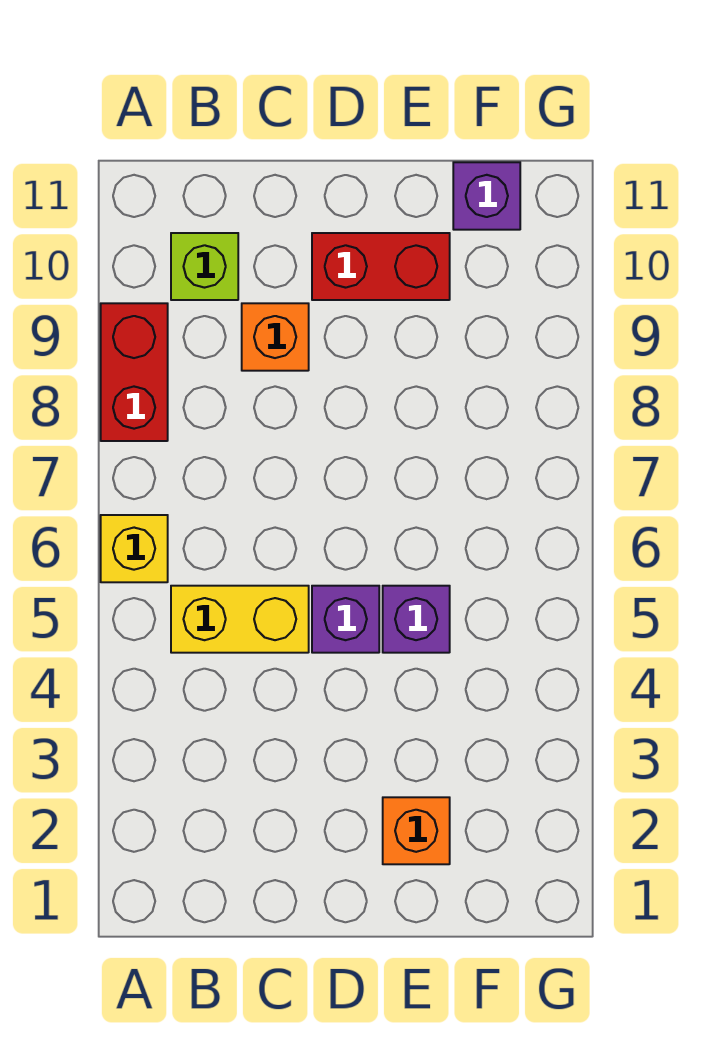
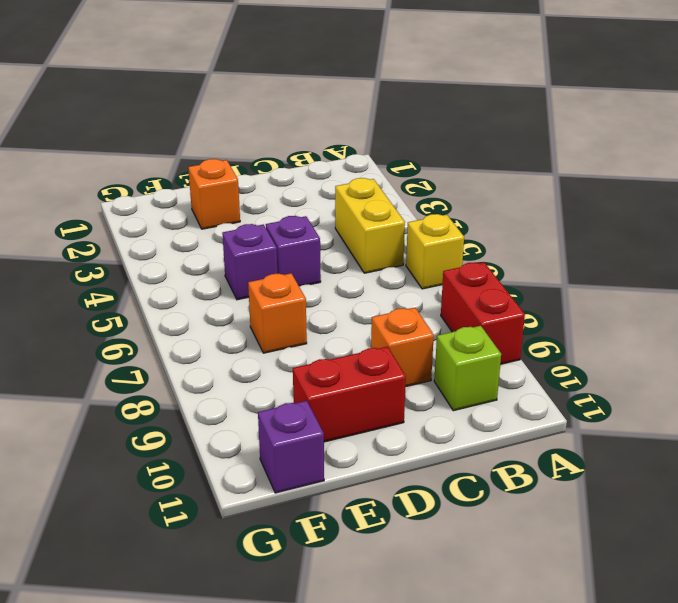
yellow 1x2 brick [171,586,309,653] -> yellow 1x2 brick turned to [335,178,405,273]
none -> orange 1x1 brick [248,273,307,353]

